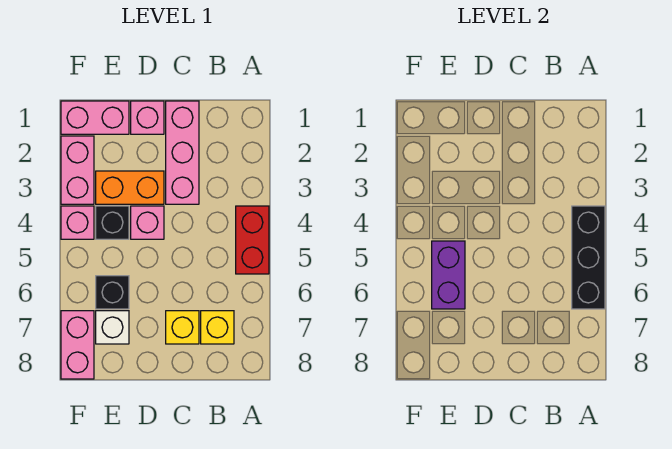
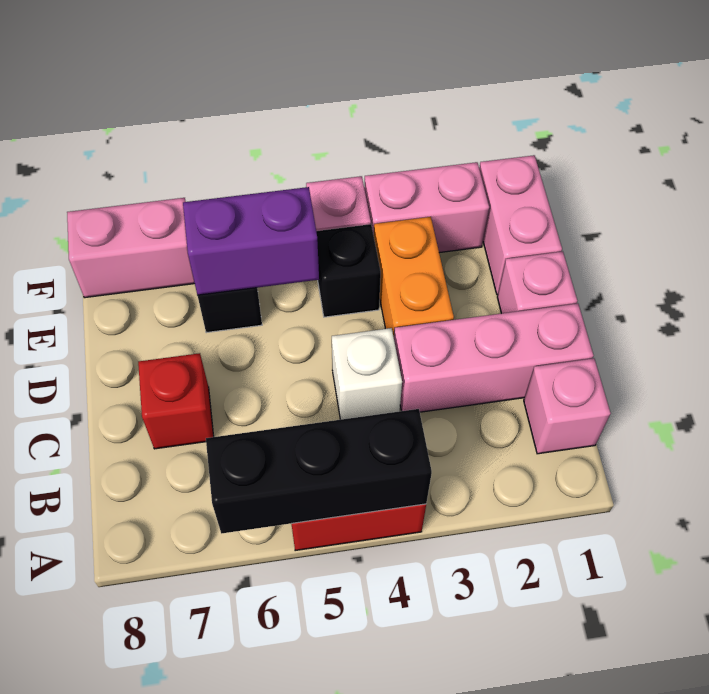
yellow 1x1 brick [201,311,234,344] -> none
yellow 1x1 brick [166,311,199,344] -> red 1x1 brick [138,353,214,449]
pink 1x1 brick [131,206,164,239] -> pink 1x1 brick moved to [524,358,611,454]
white 1x1 brick [96,311,129,344] -> white 1x1 brick moved to [332,328,402,420]

